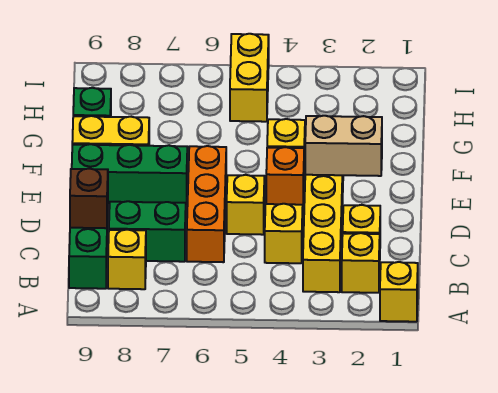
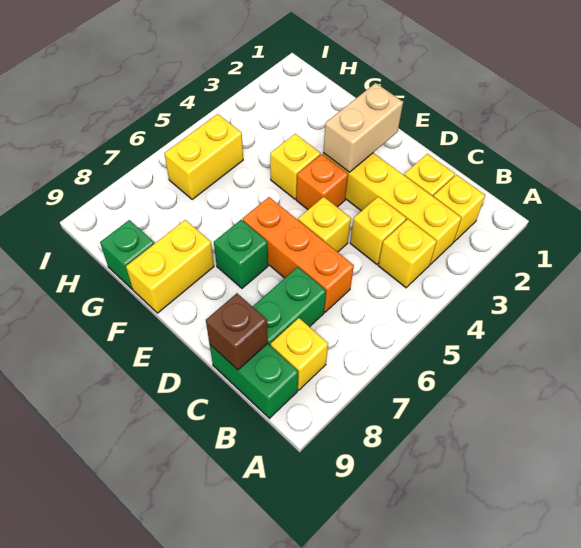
yellow 1x1 brick [380,262,418,322] -> yellow 1x1 brick moved to [378,219,437,288]
green 1x3 brick [72,144,187,205] -> green 1x1 brick [214,220,268,288]
yellow 1x2 brick [230,34,269,122] -> yellow 1x2 brick turned to [164,114,243,199]

